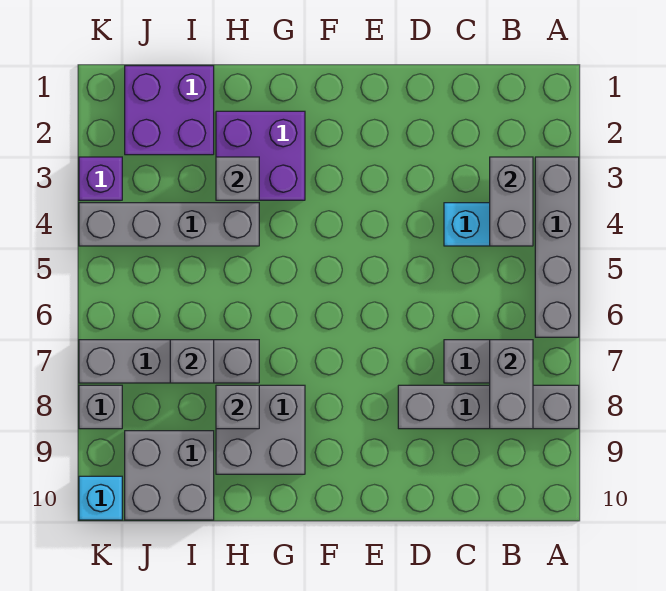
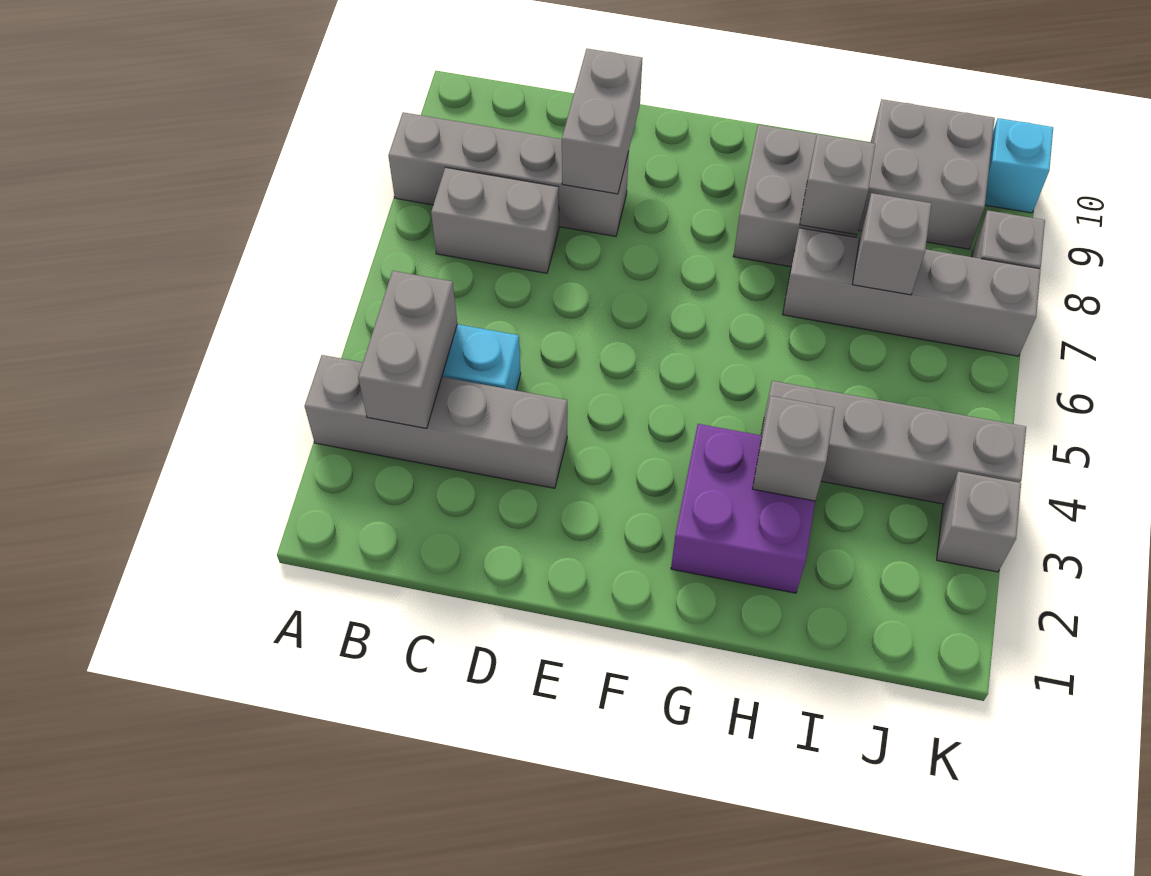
grey 1x4 brick [535,157,579,337] -> grey 1x4 brick turned to [304,355,567,488]
grey 1x2 brick [490,340,533,429] -> grey 1x2 brick moved to [562,49,643,194]
purple 2x2 brick [125,66,214,155] -> none
purple 1x1 brick [79,157,122,200] -> grey 1x1 brick [937,472,1021,572]

